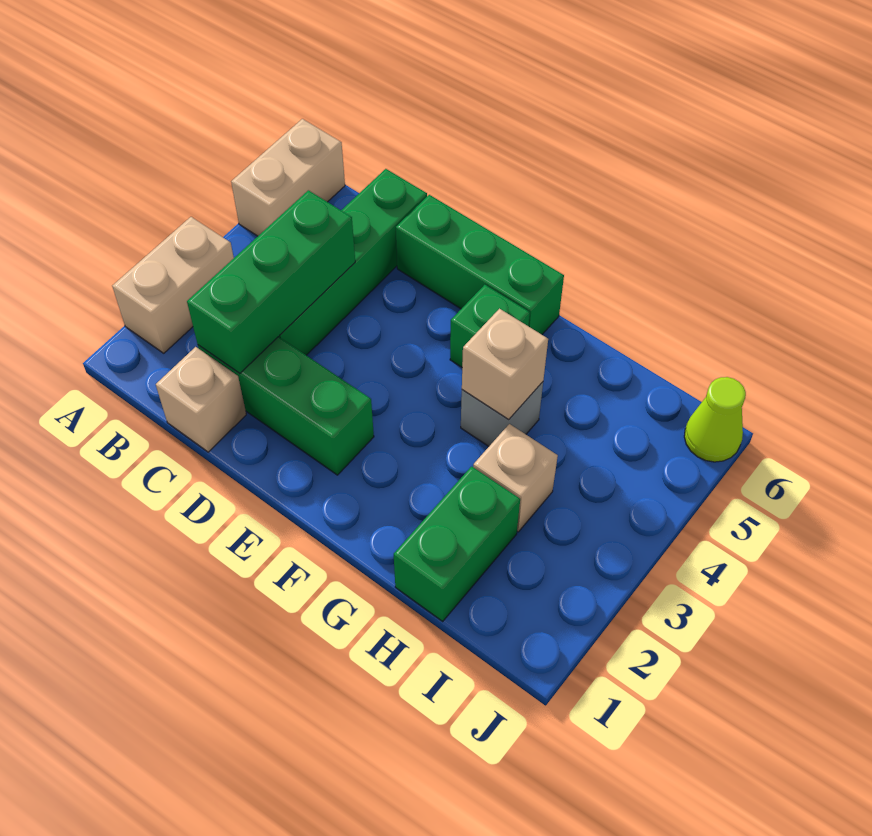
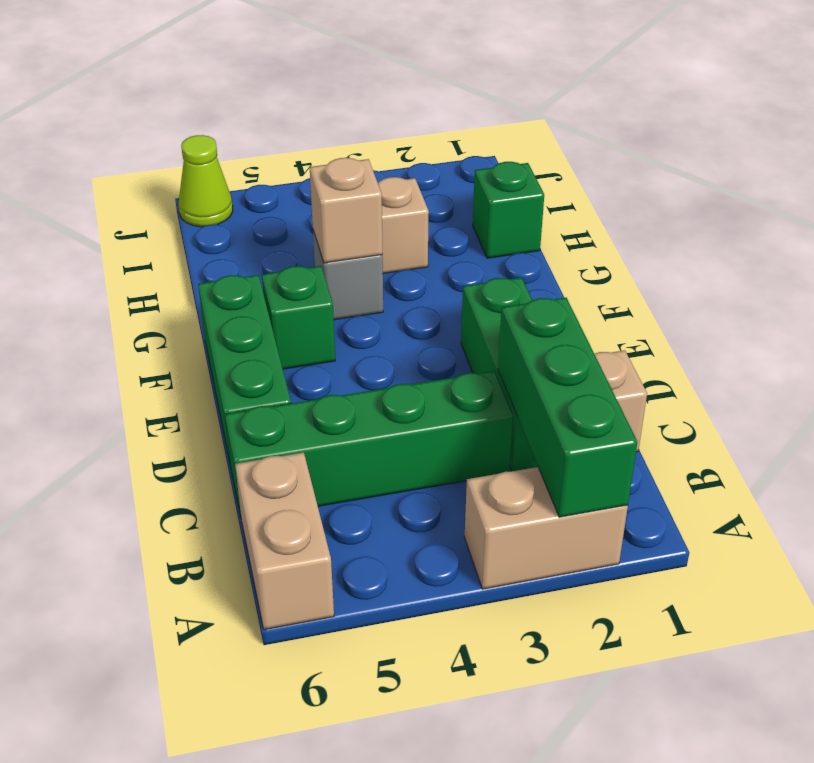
tan 1x2 brick [231,119,345,236] -> tan 1x2 brick turned to [235,452,334,630]
green 1x3 brick [187,190,355,373] -> green 1x3 brick turned to [498,298,637,517]
green 1x2 brick [394,466,520,621] -> green 1x1 brick [473,162,544,258]

